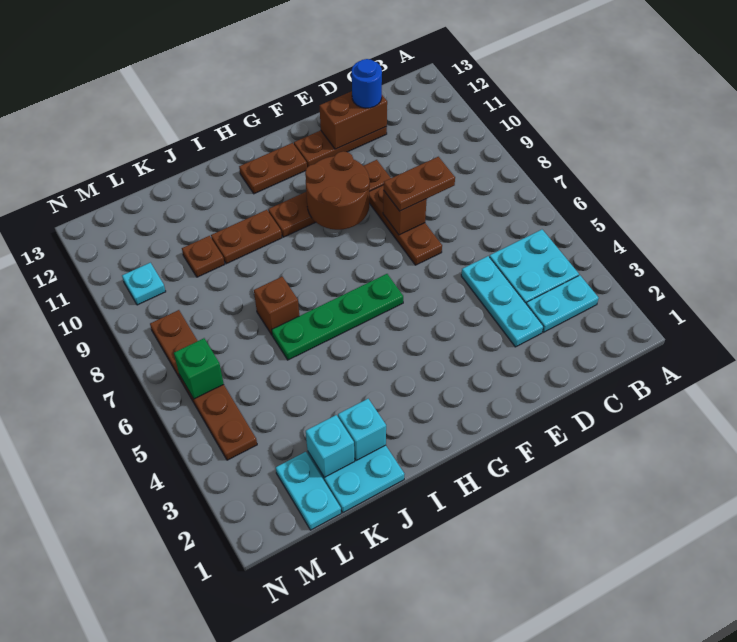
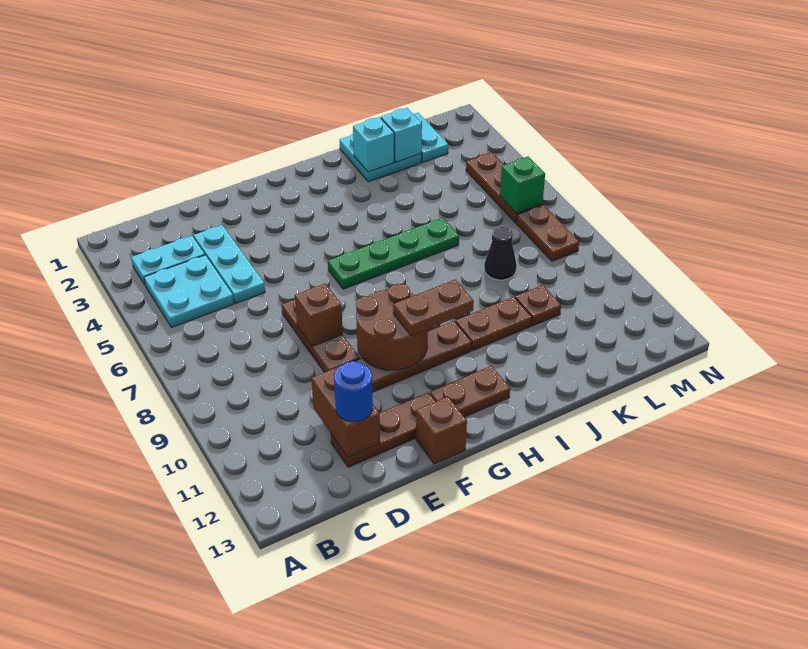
brown 1x2 plate [384,157,455,211] -> brown 1x2 plate moved to [393,280,474,336]
brown 1x2 brick [320,91,387,149] -> brown 1x2 brick turned to [311,367,380,457]
brown 1x1 brick [254,277,299,335] -> brown 1x1 brick moved to [416,397,467,464]
none -> black 1x1 cone [484,227,517,280]
cyan 1x1 plate [122,263,166,305] -> none

